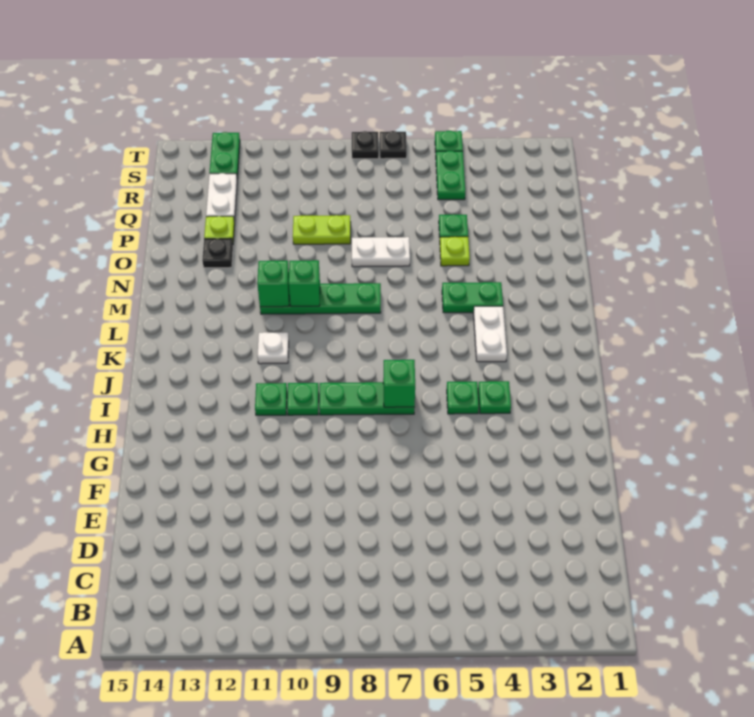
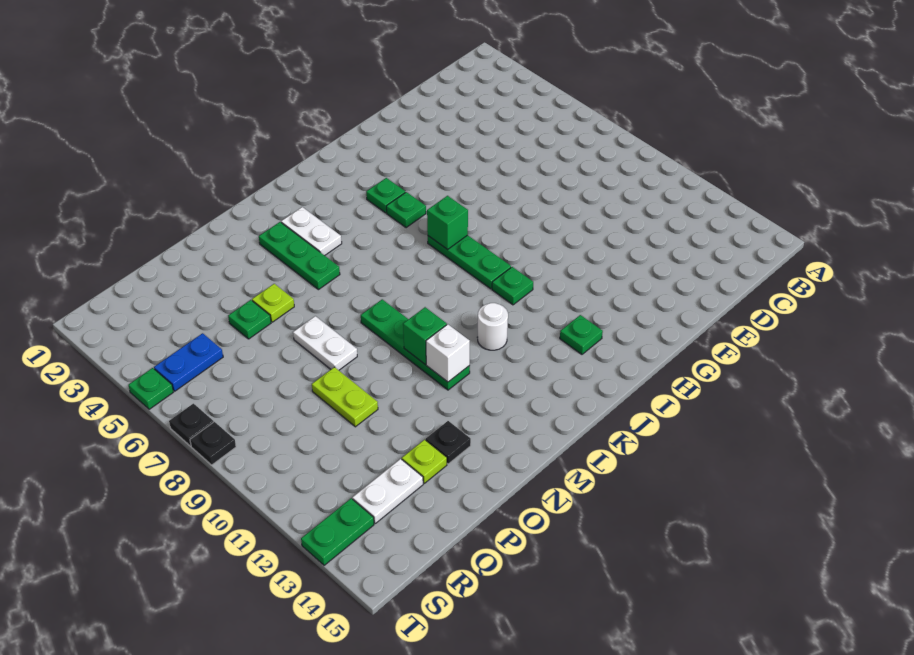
green 1x1 plate [255,383,287,415] -> green 1x1 plate moved to [560,315,603,354]
white 1x2 plate [473,306,507,362] -> white 1x2 plate turned to [281,207,342,255]
white 1x1 plate [258,332,289,364] -> white 1x1 round brick [477,303,508,350]
green 1x2 plate [442,282,503,313] -> green 1x3 plate [259,222,340,290]
green 1x1 brick [257,261,289,307] -> white 1x1 brick [426,324,470,382]
green 1x2 plate [436,151,465,200] -> blue 1x2 plate [154,333,223,391]

